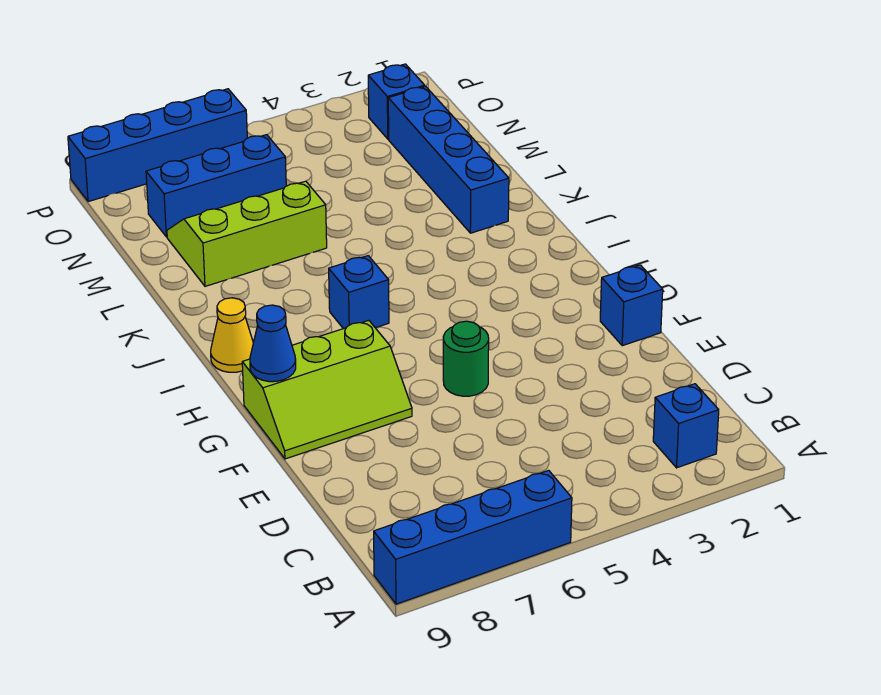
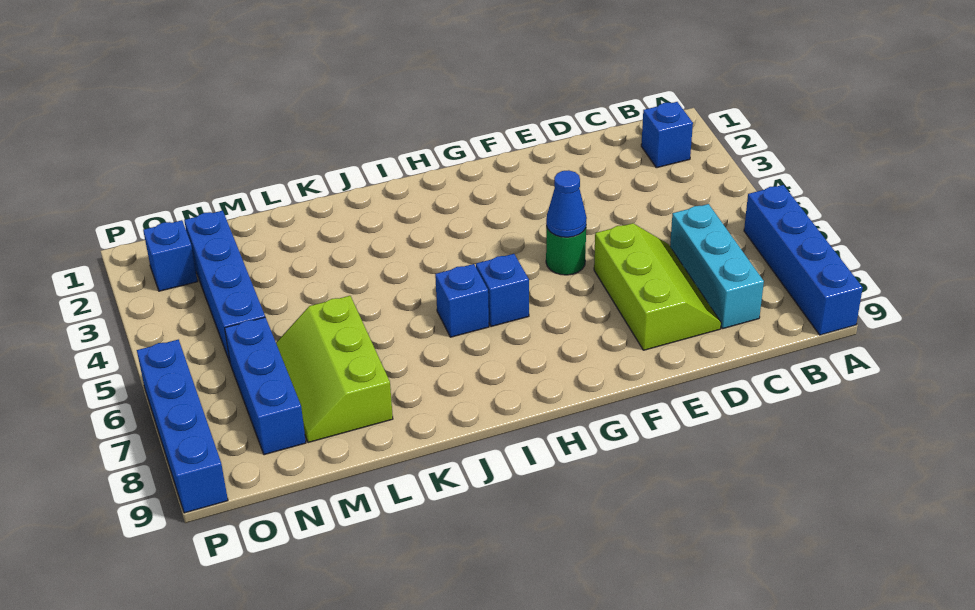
none -> cyan 1x3 brick [670,204,764,329]
blue 1x1 brick [600,265,663,346] -> blue 1x1 brick moved to [476,254,529,327]
lime 2x3 slope [242,321,412,459] -> lime 2x3 slope moved to [594,223,721,350]
blue 1x1 cone [250,305,296,382] -> blue 1x1 cone moved to [546,170,587,237]
yellow 1x1 cone [211,298,253,372] -> none
blue 1x4 brick [388,86,509,233] -> blue 1x4 brick turned to [184,211,265,362]

